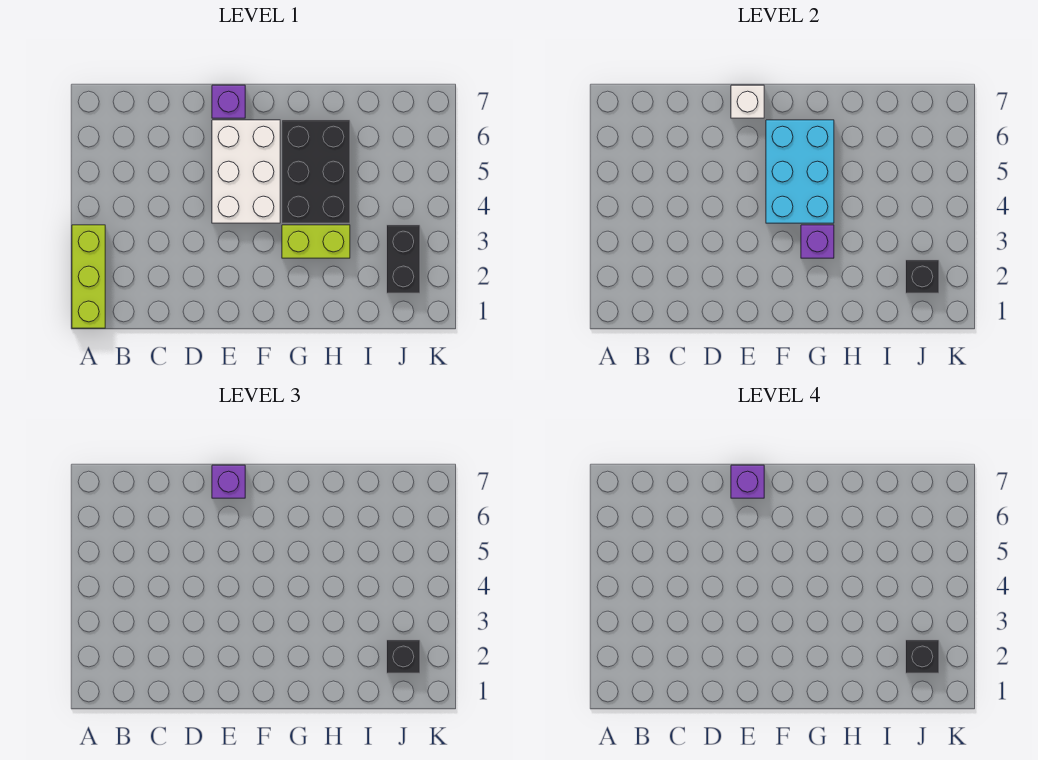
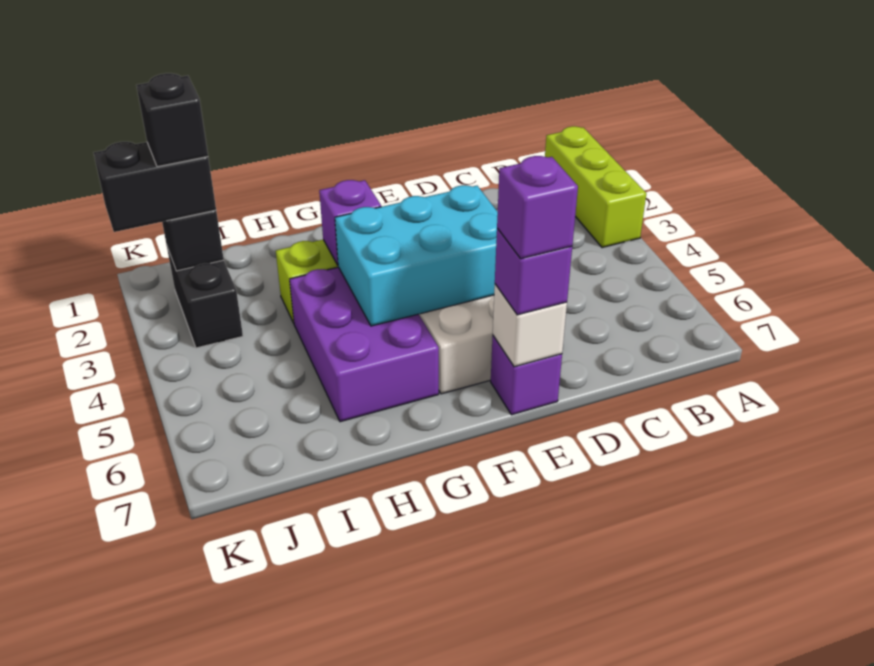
cyan 2x3 brick [766,120,834,223] -> cyan 2x3 brick turned to [335,185,498,326]
black 2x3 brick [282,120,350,223] -> purple 2x3 brick [290,267,439,422]
black 1x1 brick [387,640,420,673] -> black 1x2 brick [94,142,216,232]

